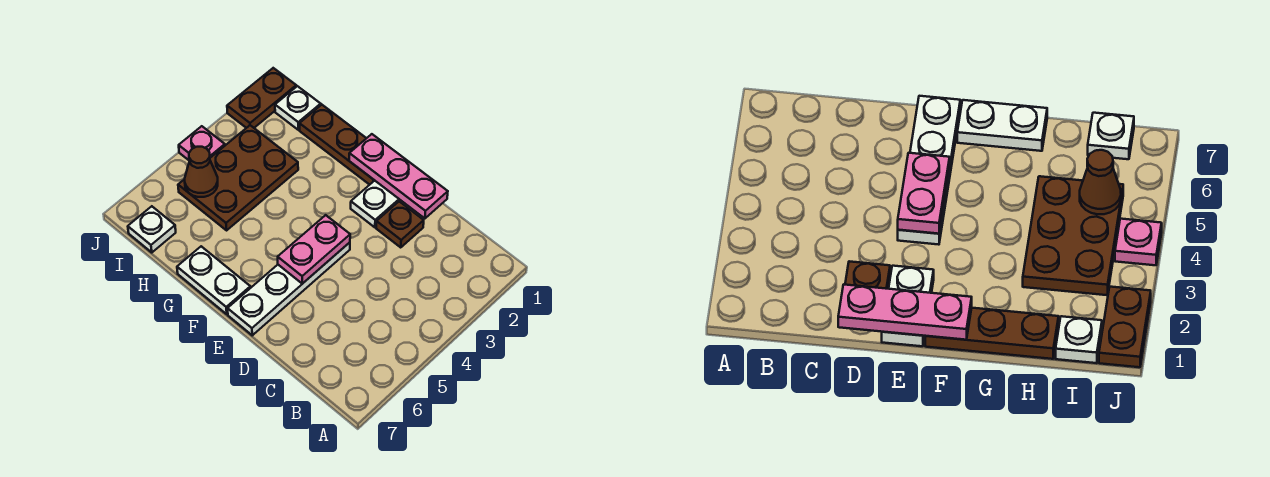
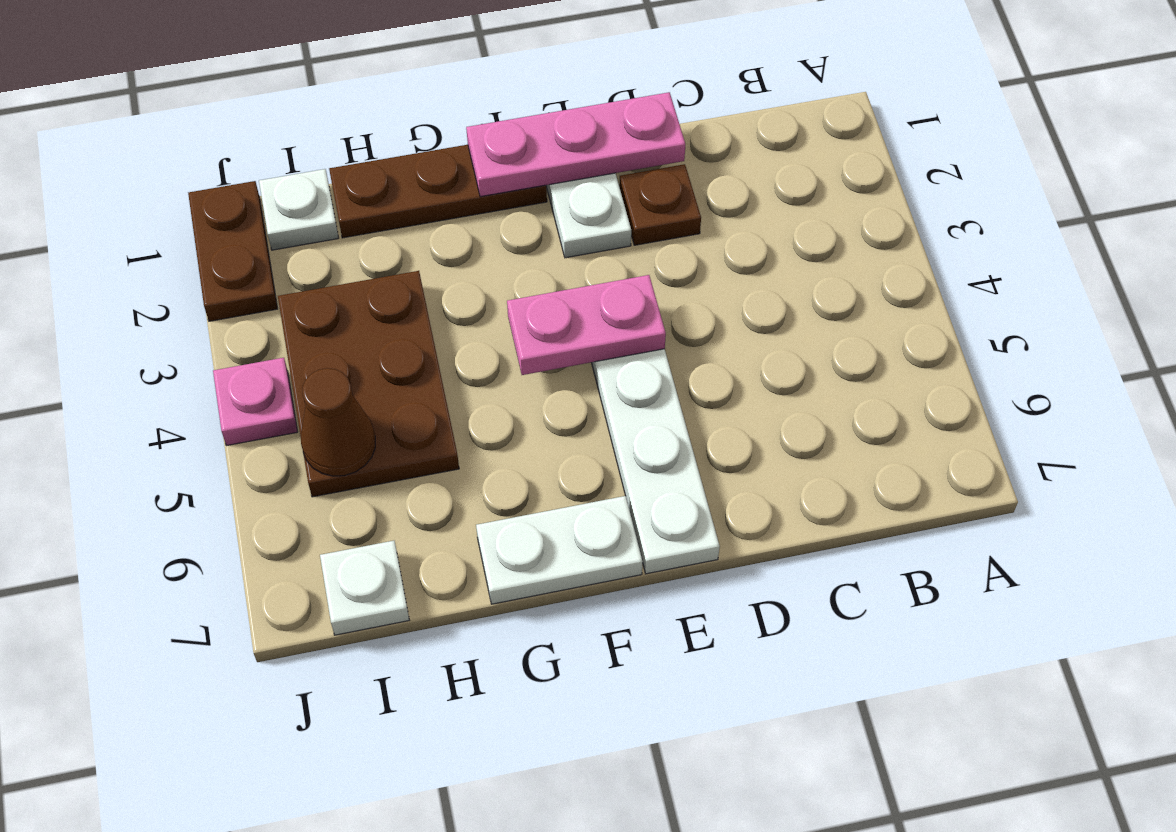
pink 1x2 plate [278,215,350,284] -> pink 1x2 plate turned to [507,275,666,375]

